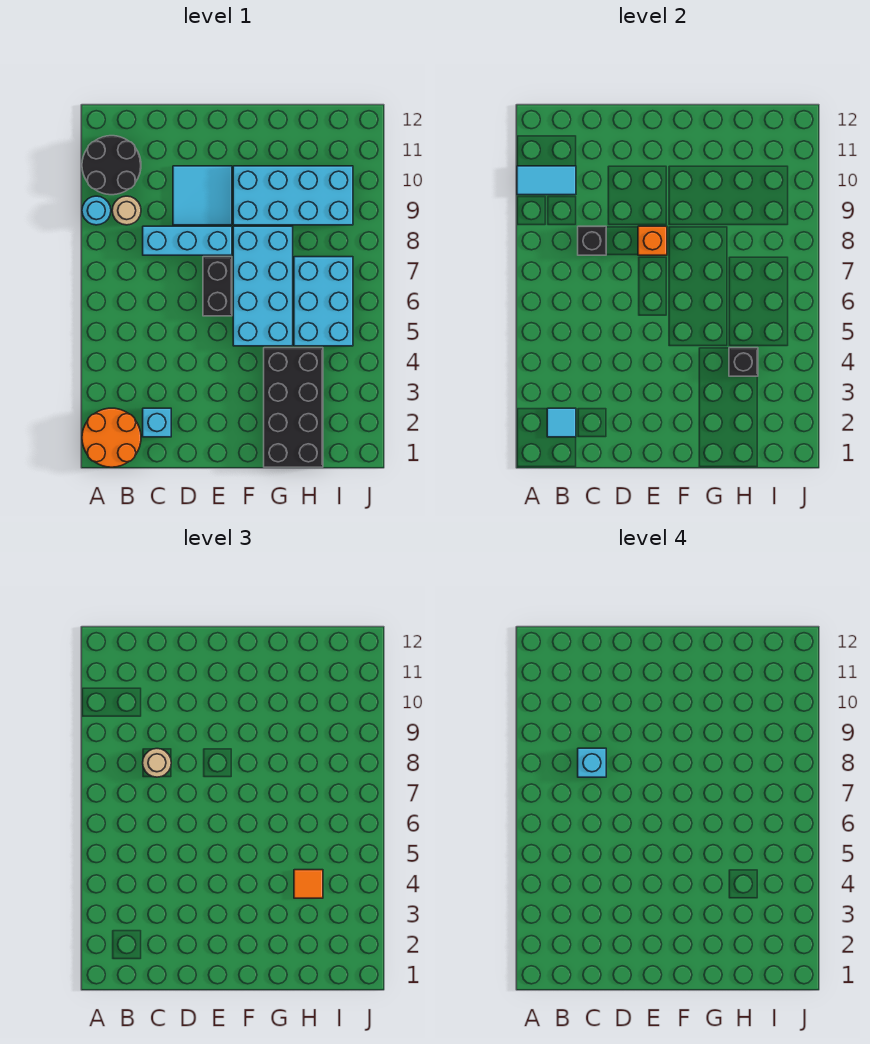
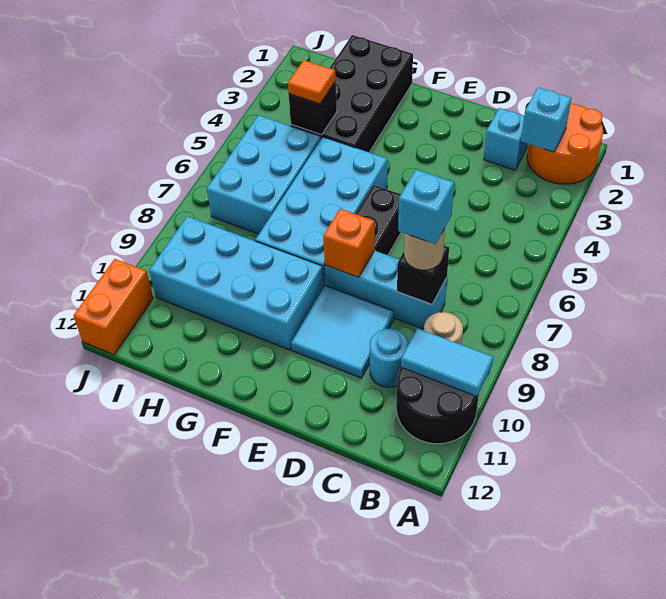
cyan 1x1 round brick [82,196,111,225] -> cyan 1x1 round brick moved to [370,329,409,387]
cyan 1x1 tile [547,408,576,437] -> cyan 1x1 brick [521,87,571,152]
none -> orange 1x2 brick [73,259,153,355]

